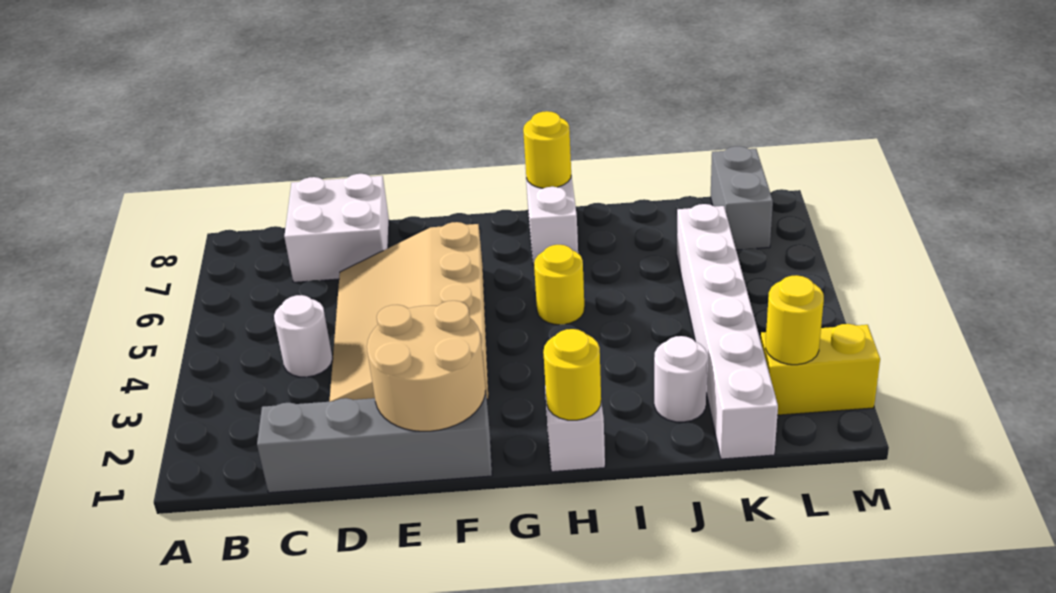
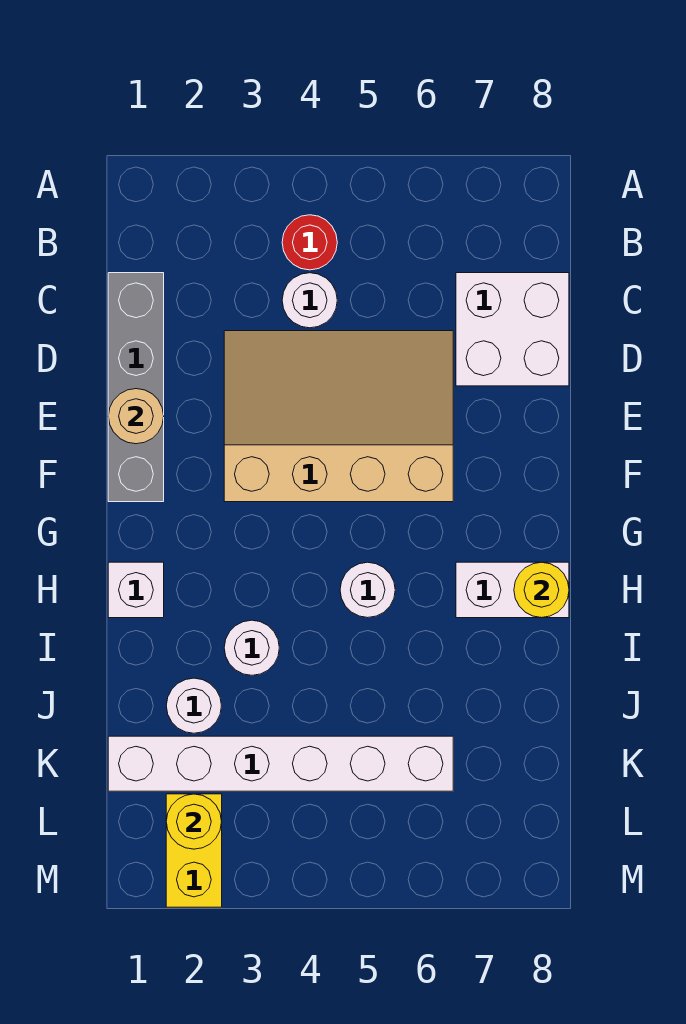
none -> red 1x1 round brick [282,215,337,270]
tan 2x2 round brick [367,301,486,431] -> tan 1x1 round brick [108,389,164,444]
yellow 1x1 round brick [543,329,601,420] -> none
yellow 1x1 round brick [534,245,585,325] -> white 1x1 round brick [340,562,395,618]
none -> white 1x1 round brick [224,620,279,675]
grey 1x2 brick [711,146,773,250] -> none

